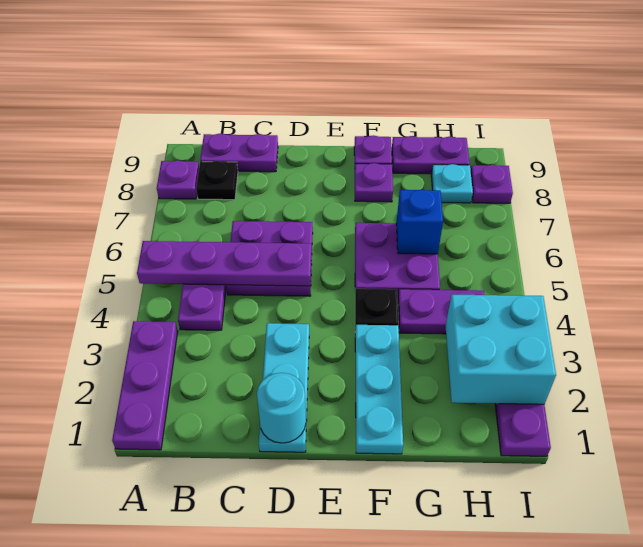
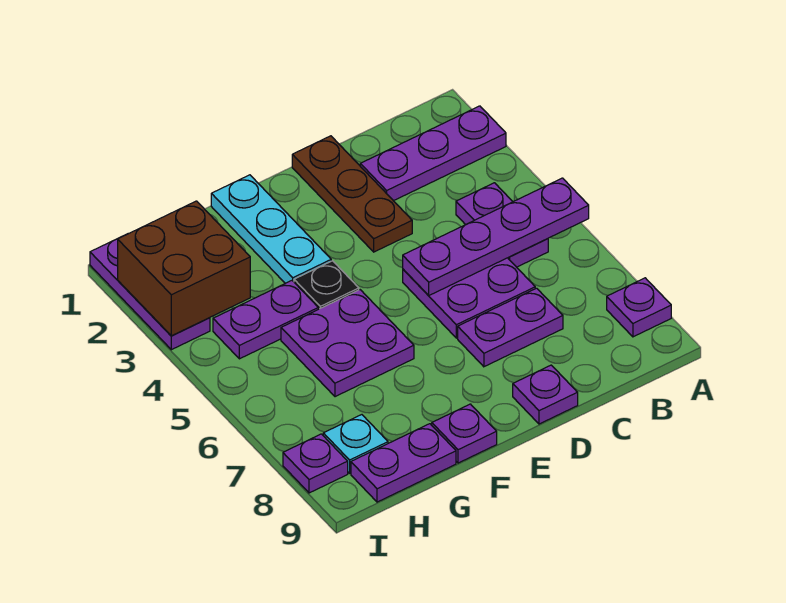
purple 1x3 plate [112,321,178,450] -> purple 1x3 plate turned to [360,106,506,201]
black 1x1 plate [196,161,238,200] -> none
purple 1x2 plate [200,134,278,172] -> purple 1x2 plate moved to [458,288,563,367]
cyan 1x3 plate [259,323,309,452] -> brown 1x3 plate [292,136,412,252]
cyan 1x1 round brick [257,373,306,443] -> none
purple 1x1 plate [355,163,393,202] -> purple 1x1 plate moved to [513,365,578,424]
blue 1x1 brick [396,190,443,254] -> none
cyan 2x2 brick [445,294,556,404] -> brown 2x2 brick [118,201,250,336]

